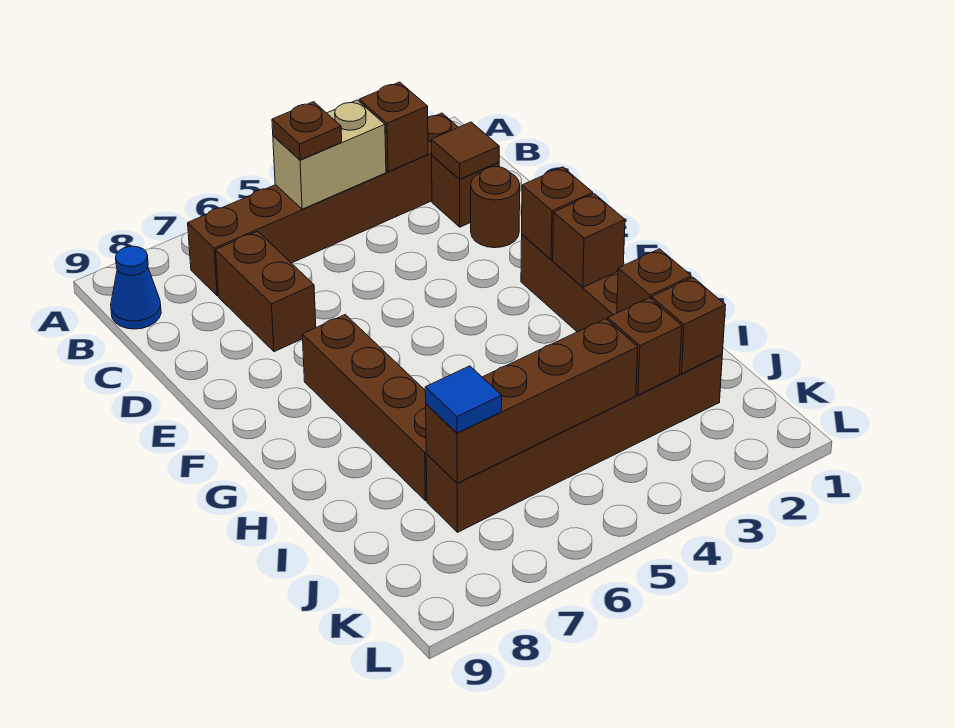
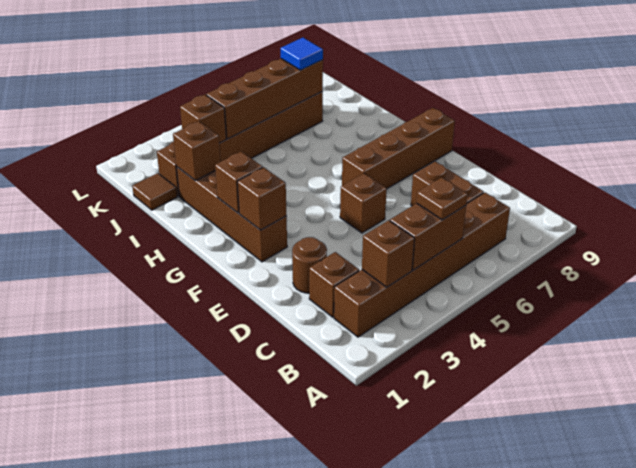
tan 1x2 brick [273,100,386,209] -> brown 1x2 brick [390,203,466,270]
blue 1x1 cone [111,246,161,329] -> none
brown 1x1 tile [431,122,499,179] -> brown 1x1 tile moved to [132,173,177,210]
brown 1x4 brick [302,315,427,501] -> brown 1x4 brick turned to [342,108,455,189]
brown 1x1 brick [652,277,726,374] -> brown 1x1 brick moved to [340,174,387,233]

